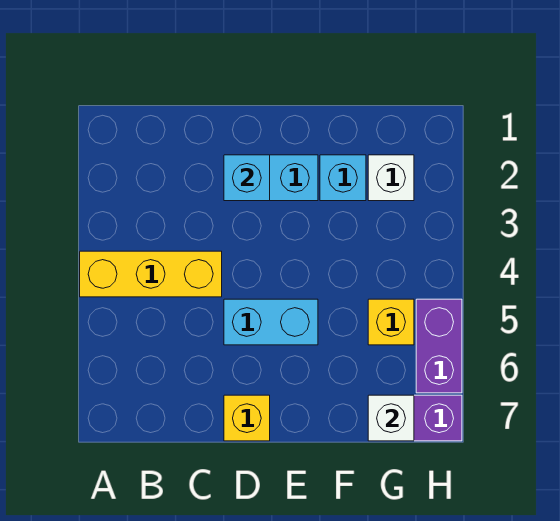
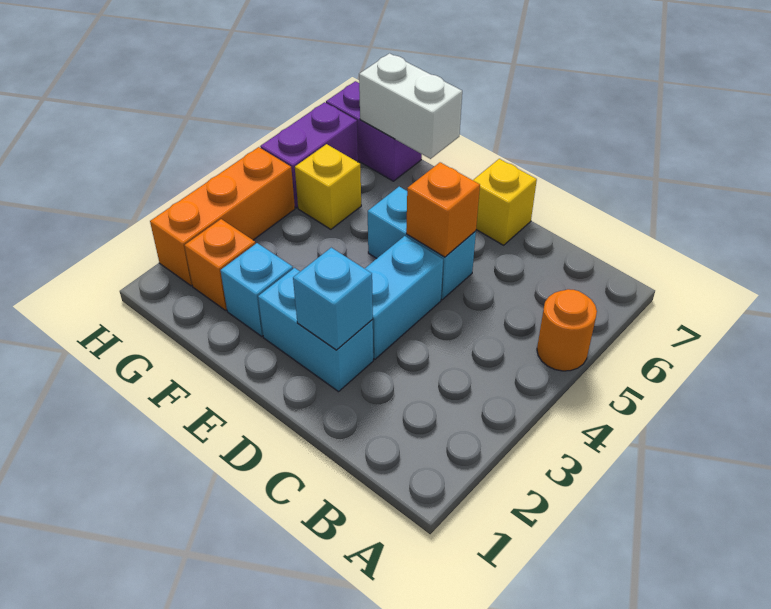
yellow 1x3 brick [80,251,222,297] -> none
none -> orange 1x1 round brick [537,289,597,371]
none -> cyan 1x2 brick [365,236,443,359]
none -> orange 1x1 brick [406,162,480,257]
white 1x1 brick [368,155,414,201] -> orange 1x1 brick [184,219,256,310]
white 1x1 brick [368,395,414,441] -> white 1x2 brick [359,53,462,159]
none -> orange 1x3 brick [150,147,295,286]

